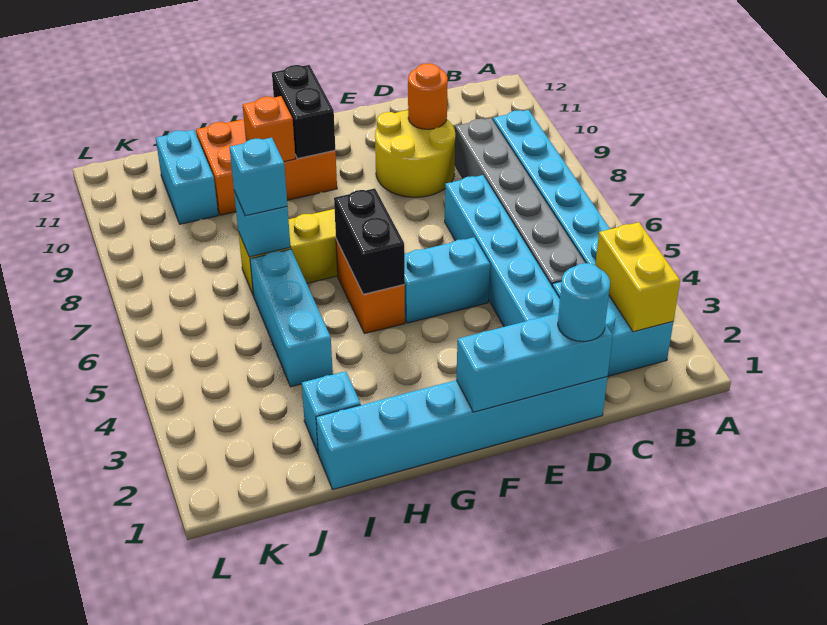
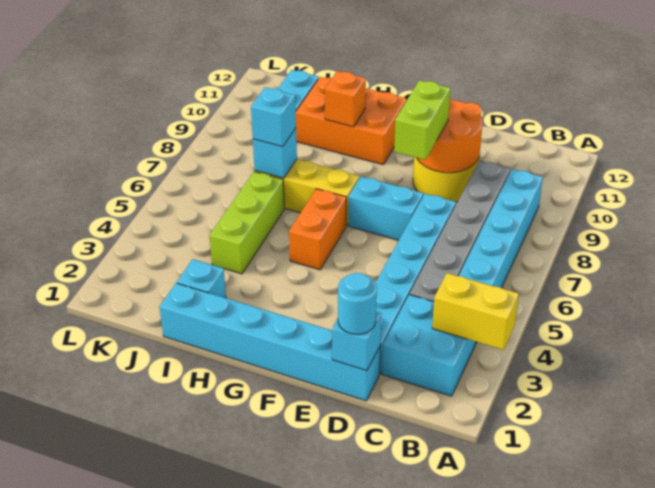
yellow 1x2 brick [595,222,680,332] -> yellow 1x2 brick turned to [432,273,519,350]
cyan 1x3 brick [456,313,613,412] -> cyan 1x1 brick [332,312,381,371]
orange 1x1 round brick [408,63,448,129] -> orange 2x2 round brick [417,100,483,173]
cyan 1x2 brick [405,237,490,323] -> cyan 1x2 brick moved to [348,176,423,240]
none -> lime 1x2 brick [394,80,450,160]
black 1x2 brick [334,188,405,294] -> none
black 1x2 brick [272,65,335,159] -> none
cyan 1x3 brick [250,249,333,387] -> lime 1x3 brick [209,172,284,274]

